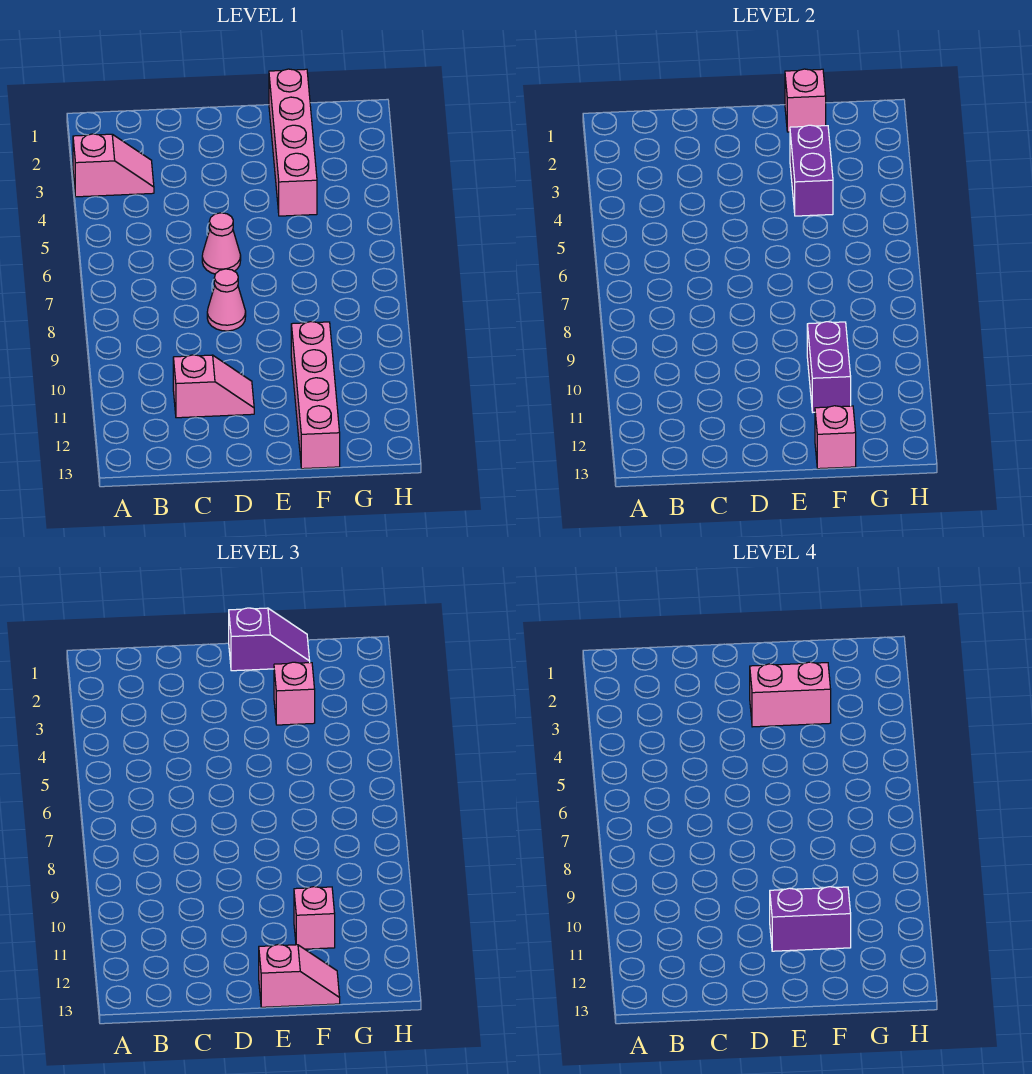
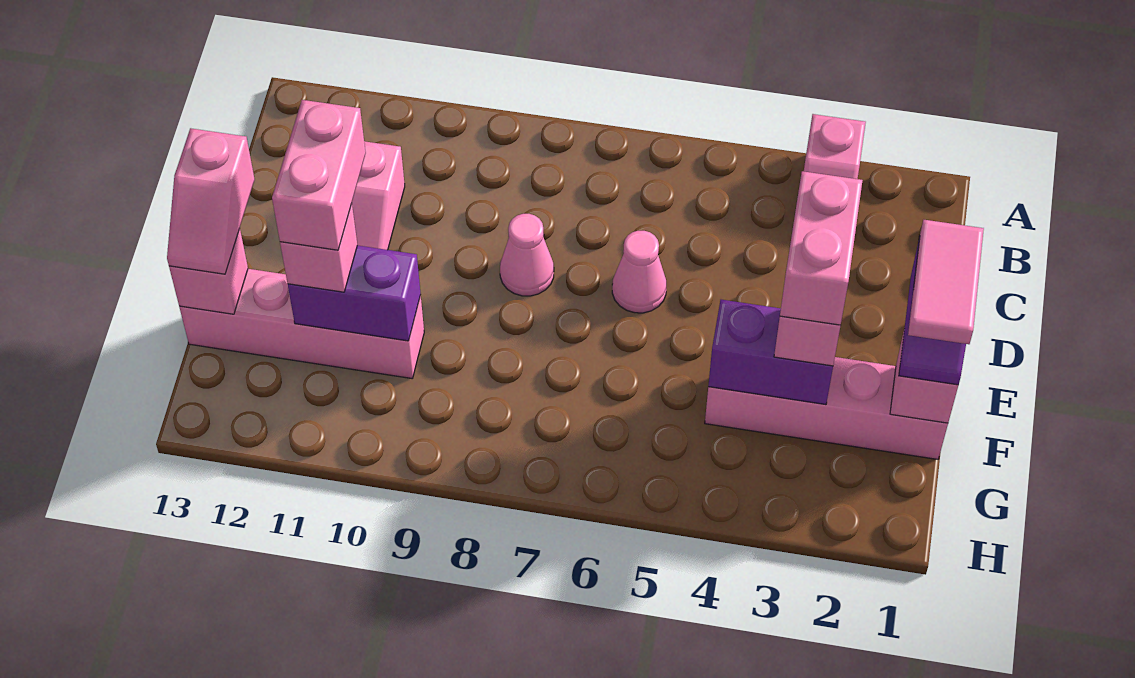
none -> pink 1x2 tile [908,220,984,344]
purple 1x2 brick [770,887,851,951] -> pink 1x2 brick [272,100,366,250]

